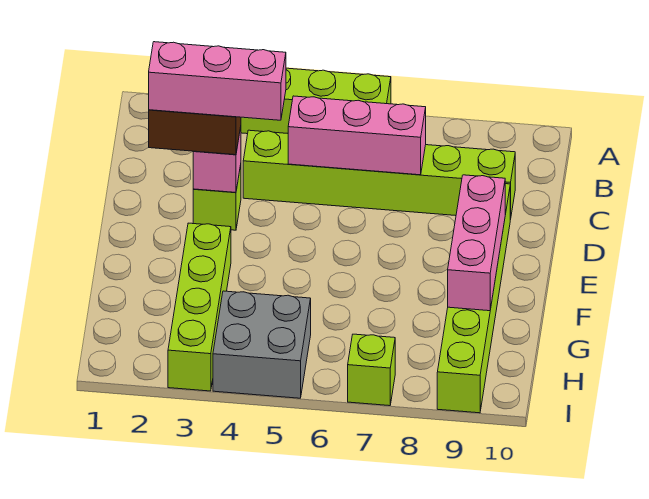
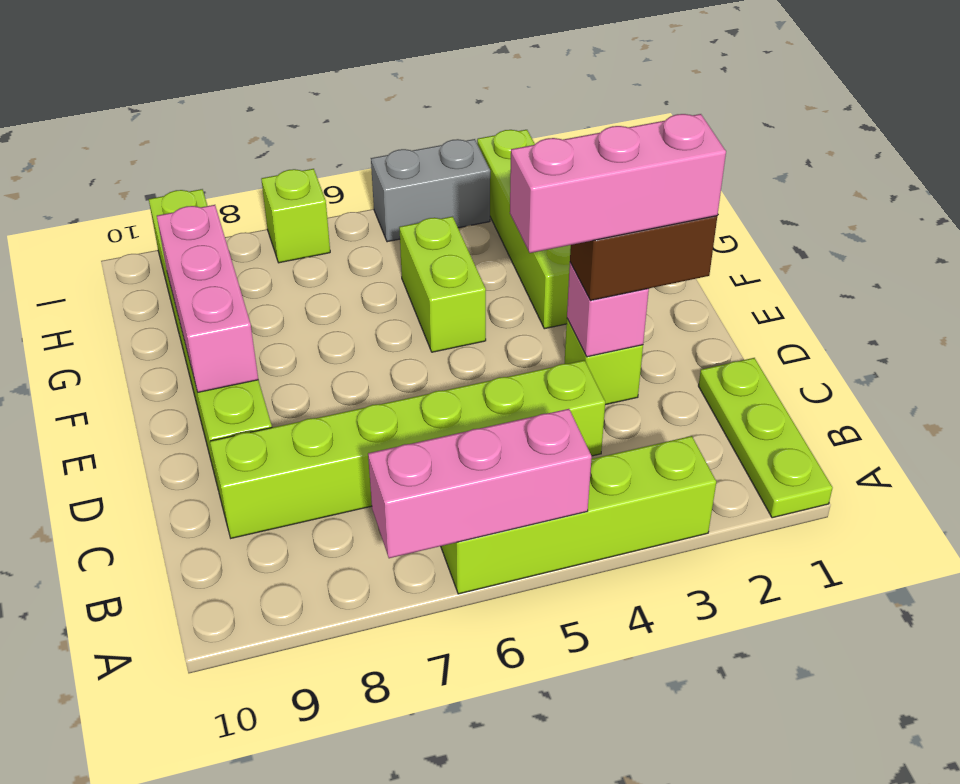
none -> lime 1x3 plate [699,358,832,518]
pink 1x3 brick [288,96,426,175] -> pink 1x3 brick moved to [368,409,592,558]
none -> lime 1x2 brick [399,217,486,352]
grey 2x2 brick [213,291,311,398] -> grey 1x2 brick [371,139,490,242]

